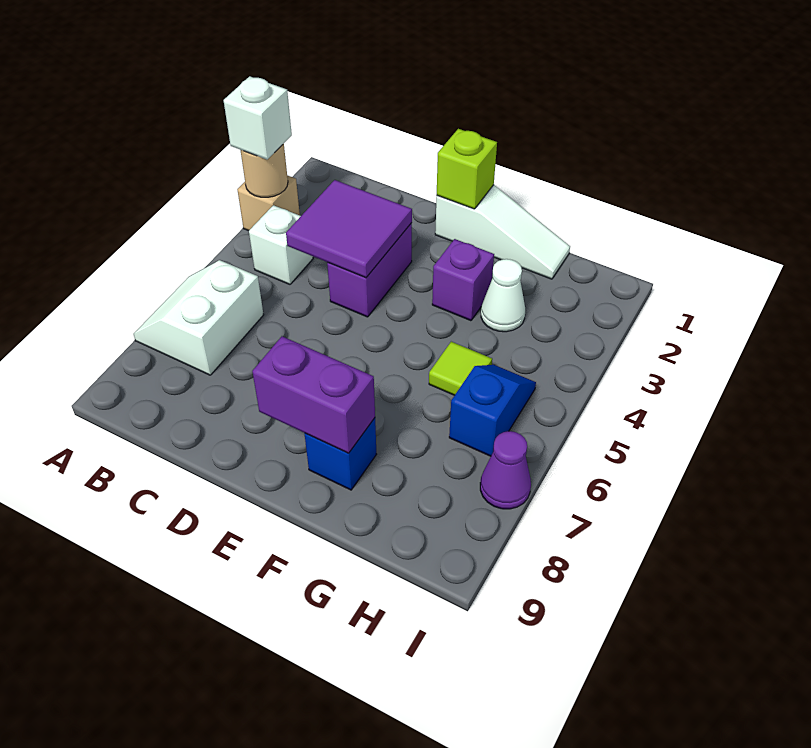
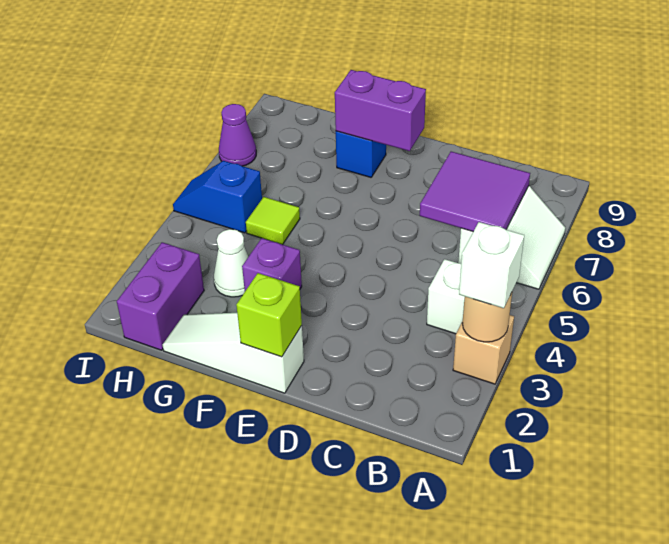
purple 2x2 tile [286,180,412,278] -> purple 2x2 tile moved to [420,152,530,232]
purple 1x2 brick [327,223,412,317] -> purple 1x2 brick moved to [117,242,204,350]
blue 1x2 slope [449,365,536,456] -> blue 1x2 slope turned to [173,161,262,233]

